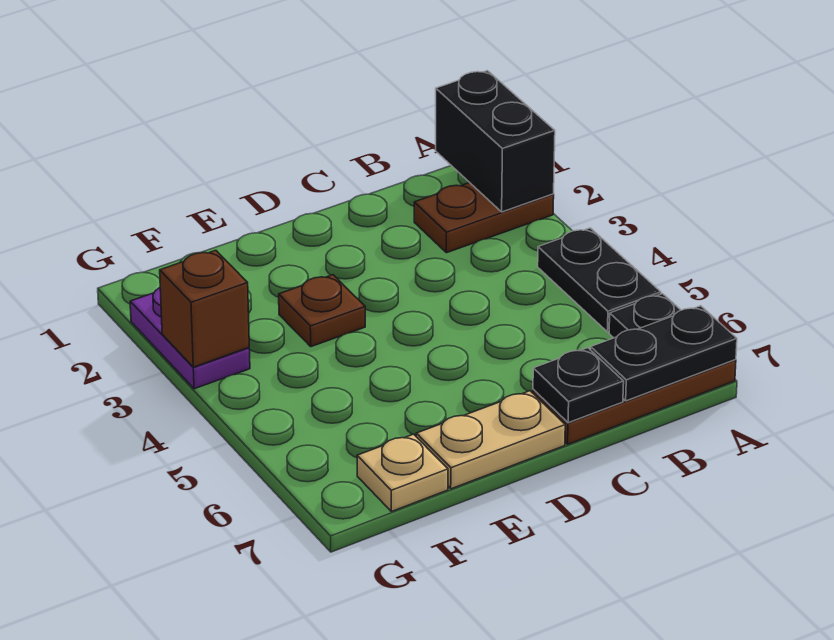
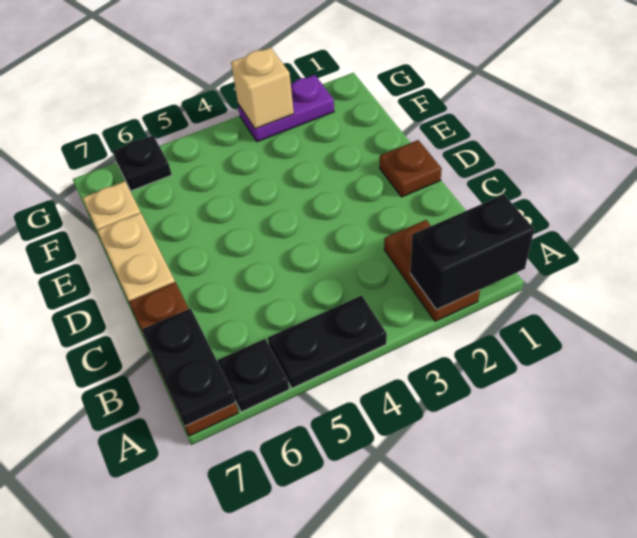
black 1x1 plate [533,348,624,423] -> black 1x1 plate moved to [113,136,172,191]
brown 1x1 plate [279,275,365,347] -> brown 1x1 plate moved to [380,140,442,197]
brown 1x1 brick [160,250,249,367] -> tan 1x1 brick [231,47,294,129]

